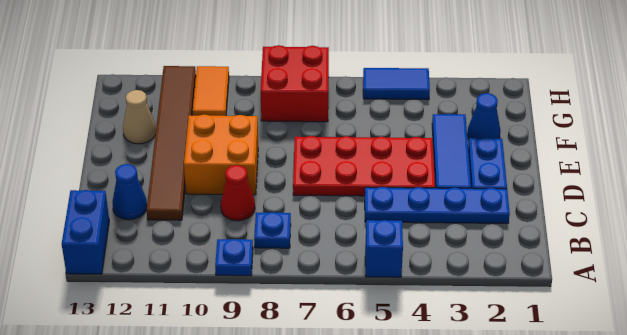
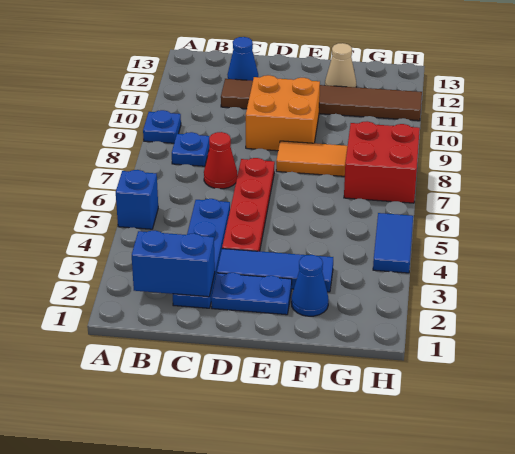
blue 1x2 brick [62,190,109,274] -> blue 1x2 brick moved to [132,231,215,297]
red 1x1 cone [221,165,255,221] -> red 1x1 cone moved to [204,132,237,189]
red 2x4 plate [293,136,435,196] -> red 1x4 plate [222,158,275,251]
orange 1x2 tile [193,66,229,116] -> orange 1x2 tile moved to [276,141,348,176]

